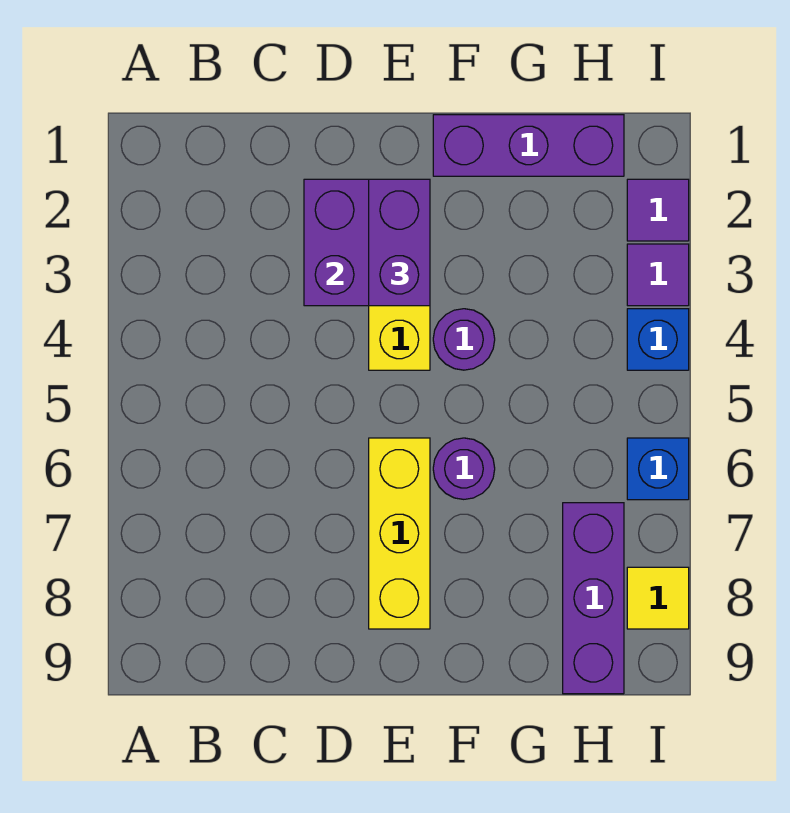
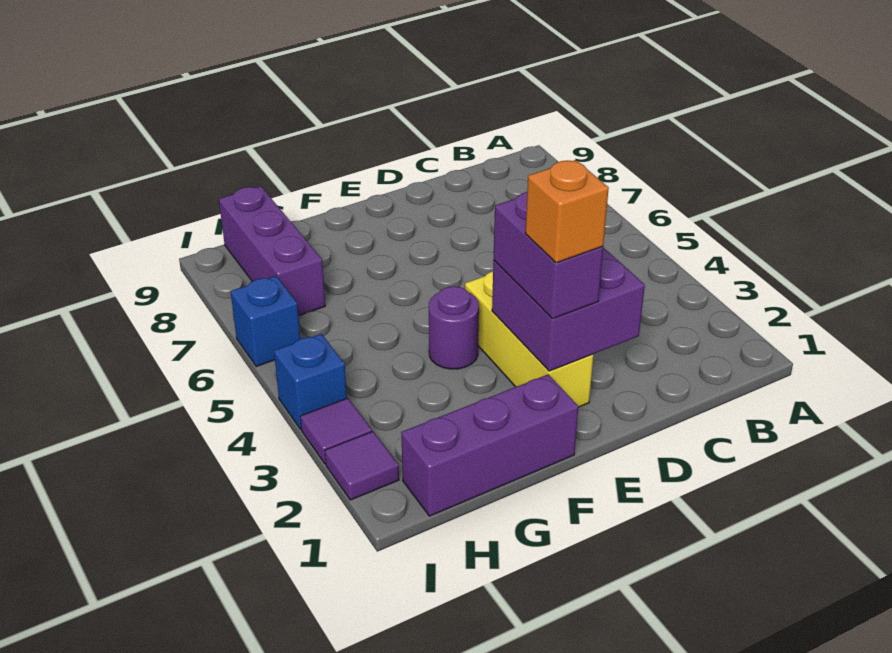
none -> orange 1x1 brick [525,160,609,263]
yellow 1x3 brick [369,438,430,629] -> none
purple 1x1 round brick [433,438,495,499] -> none
yellow 1x1 tile [627,567,689,629] -> none

